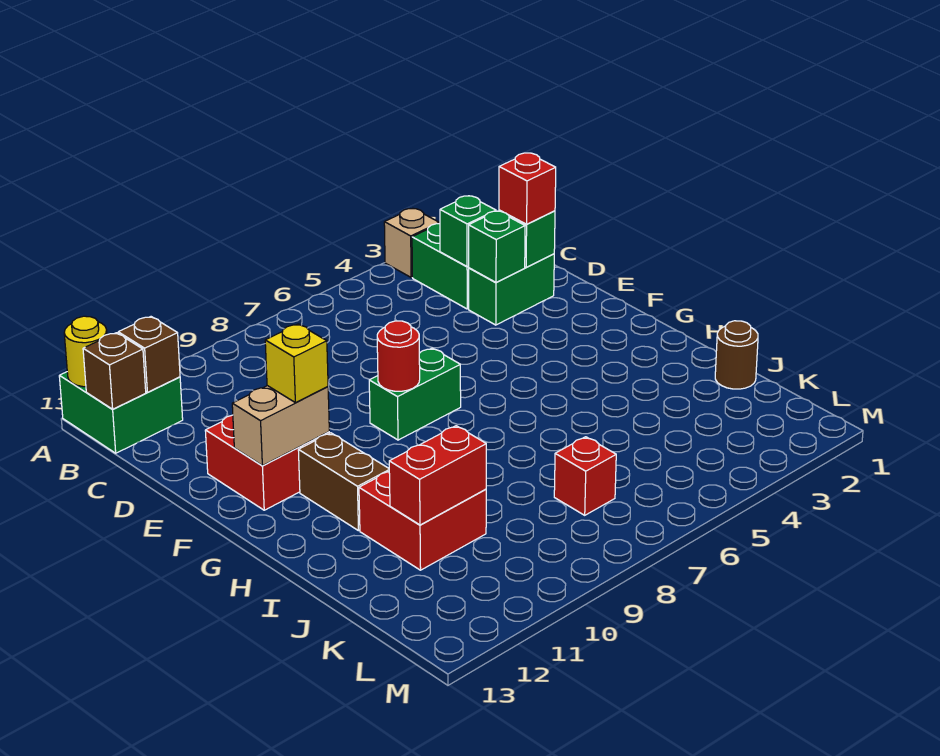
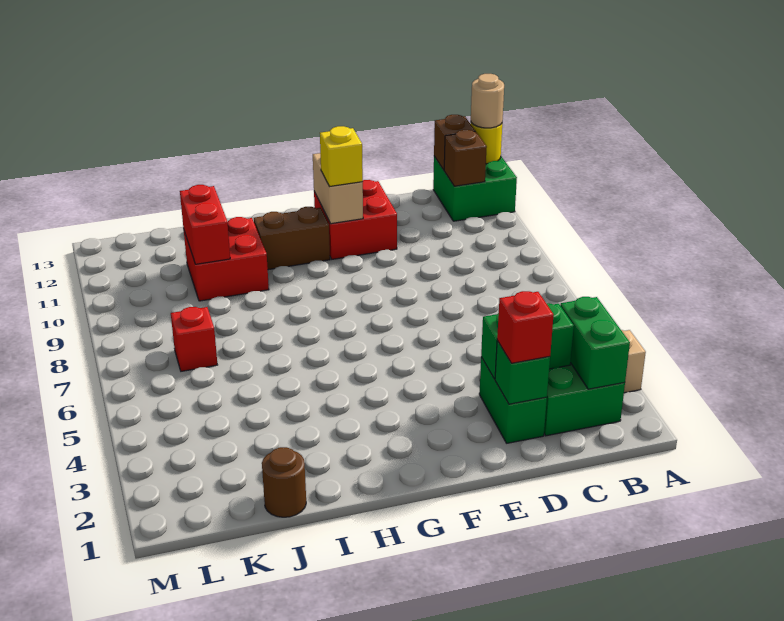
none -> tan 1x1 round brick [471,74,504,128]
green 1x2 brick [369,348,461,440] -> green 1x2 brick moved to [560,297,630,389]
red 1x1 round brick [377,321,420,391] -> none

